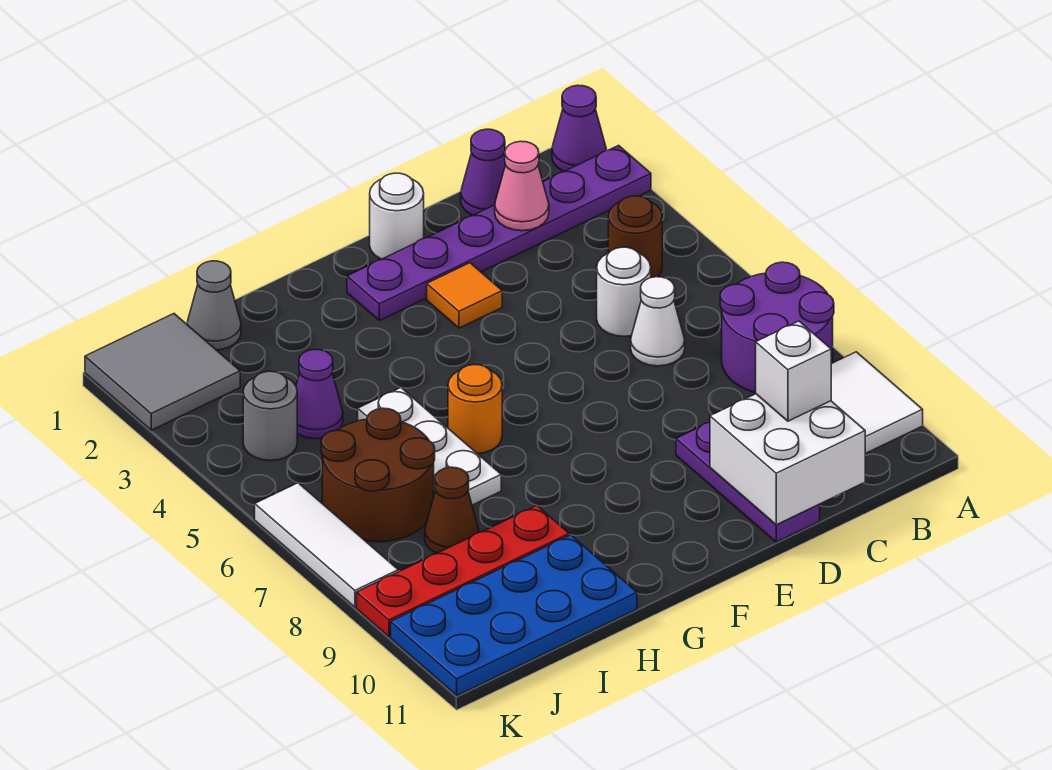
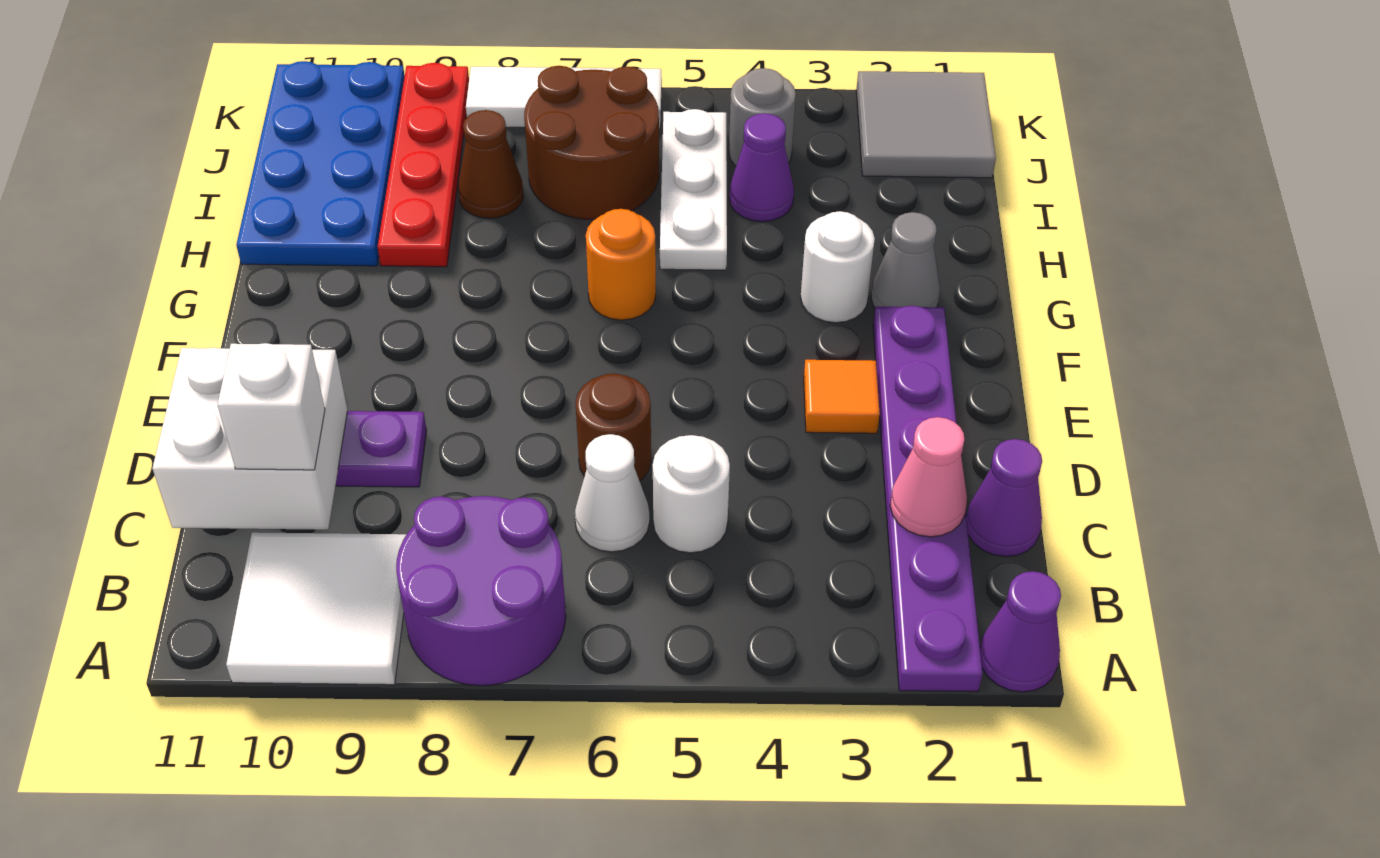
brown 1x1 round brick [608,196,662,278] -> brown 1x1 round brick moved to [575,373,651,481]
white 1x1 round brick [370,173,424,259] -> white 1x1 round brick moved to [801,211,875,323]
white 1x3 plate [358,387,501,505] -> white 1x3 plate turned to [660,109,727,270]
grey 1x1 cone [187,261,241,350] -> grey 1x1 cone moved to [871,212,940,307]

